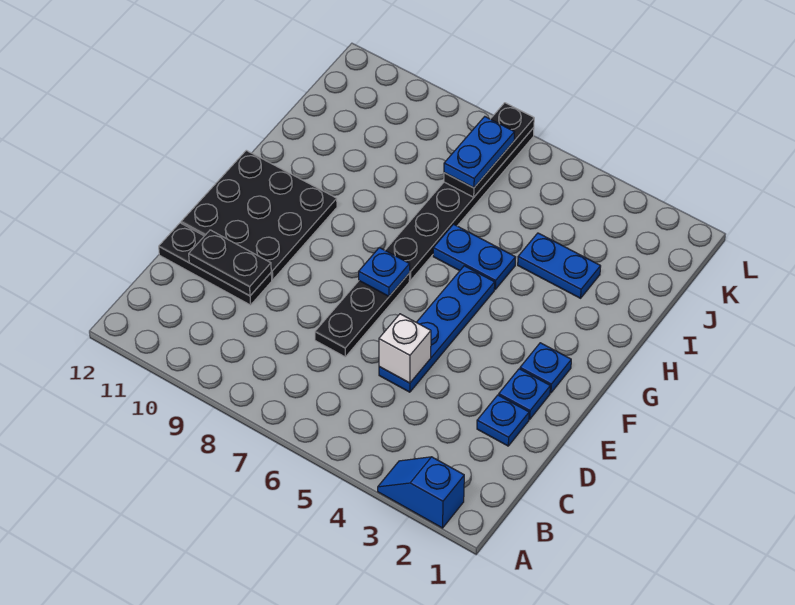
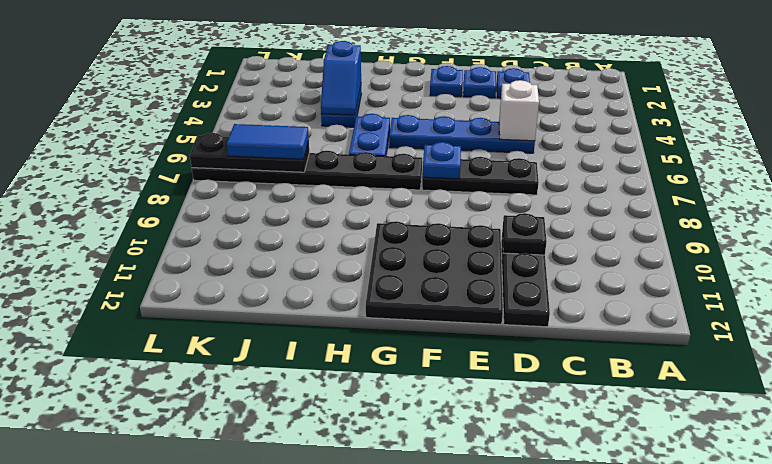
blue 1x2 slope [378,457,464,528] -> blue 1x2 slope moved to [321,41,361,115]
black 1x2 plate [189,230,271,296] -> black 1x1 plate [502,213,547,255]
blue 1x2 plate [444,117,514,188] -> blue 1x2 tile [227,124,309,159]

